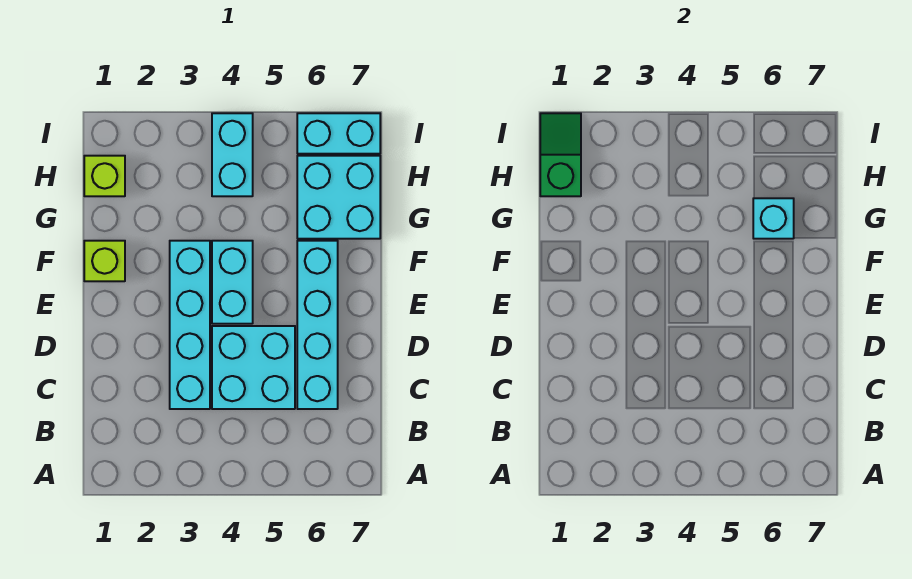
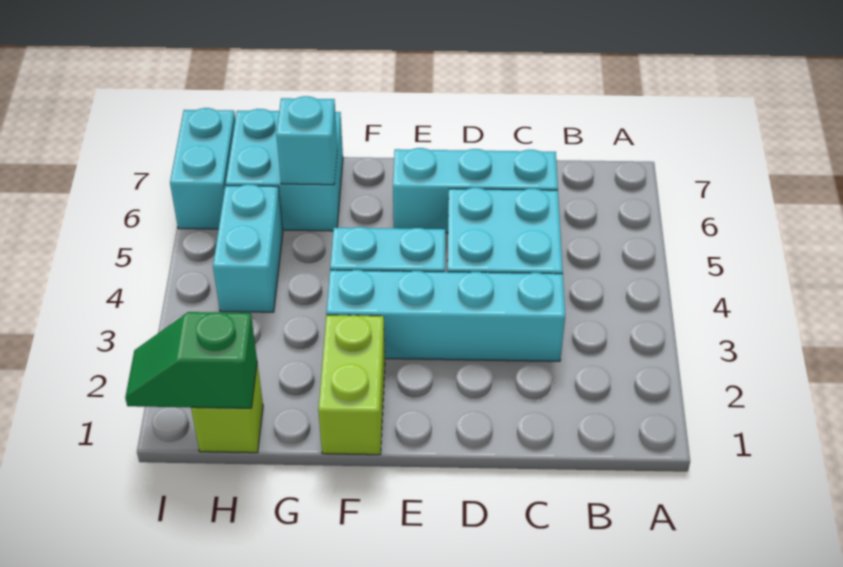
cyan 1x4 brick [297,241,338,409] -> cyan 1x3 brick [393,148,558,233]
lime 1x1 brick [84,241,125,281] -> lime 1x2 brick [318,315,385,455]
cyan 1x2 brick [212,113,253,196] -> cyan 1x2 brick turned to [213,184,283,312]

